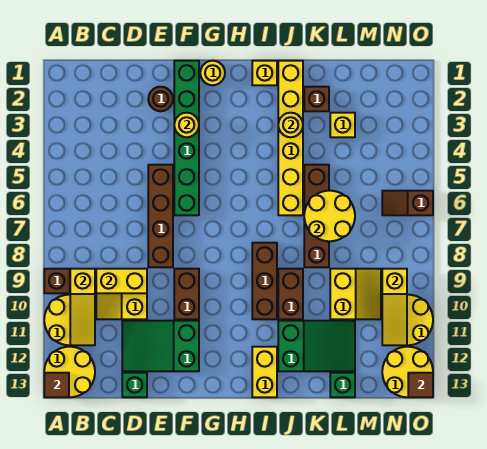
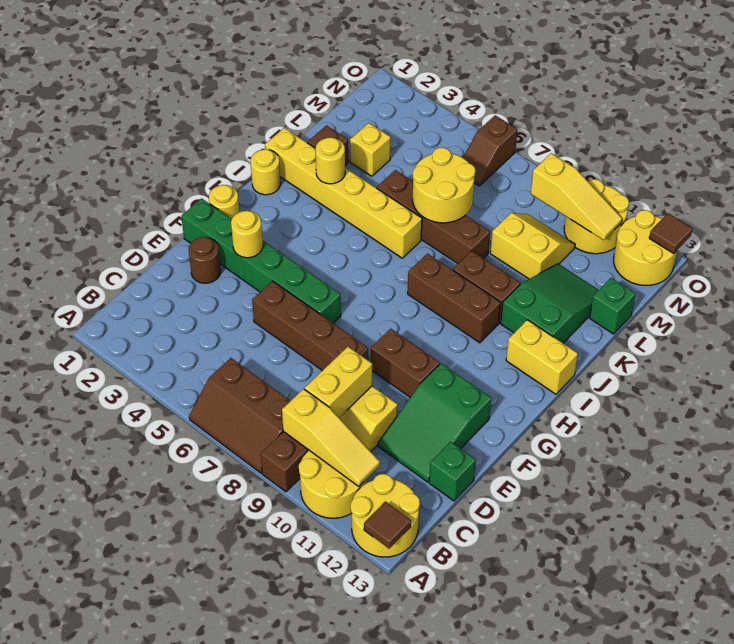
none -> brown 2x3 slope [189,358,290,473]
yellow 1x1 brick [252,61,277,85] -> yellow 1x1 round brick [251,149,281,195]

